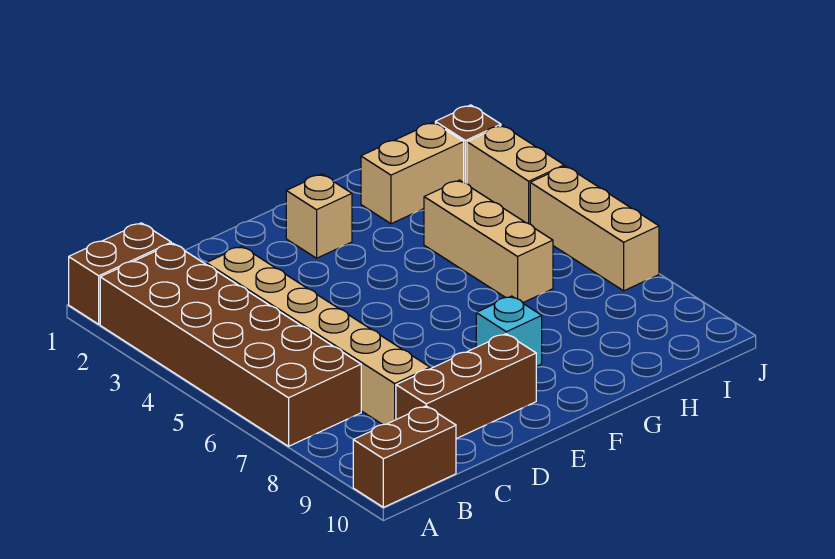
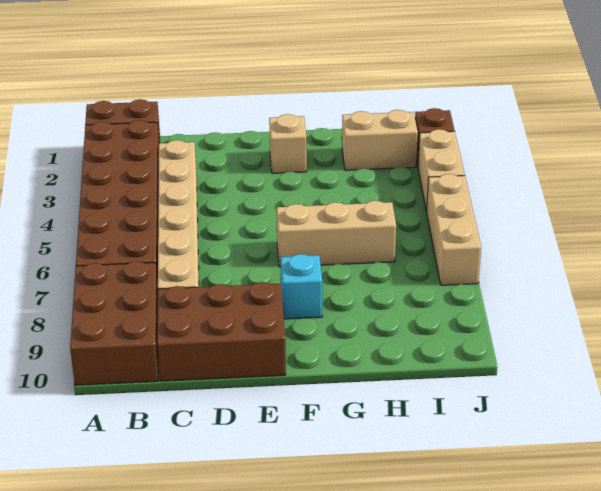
brown 1x2 brick [353,406,456,507] -> brown 2x3 brick [70,261,158,385]
brown 1x3 brick [396,334,536,439] -> brown 2x3 brick [157,282,286,381]
tan 1x3 brick [424,180,553,302] -> tan 1x3 brick turned to [277,201,396,267]

